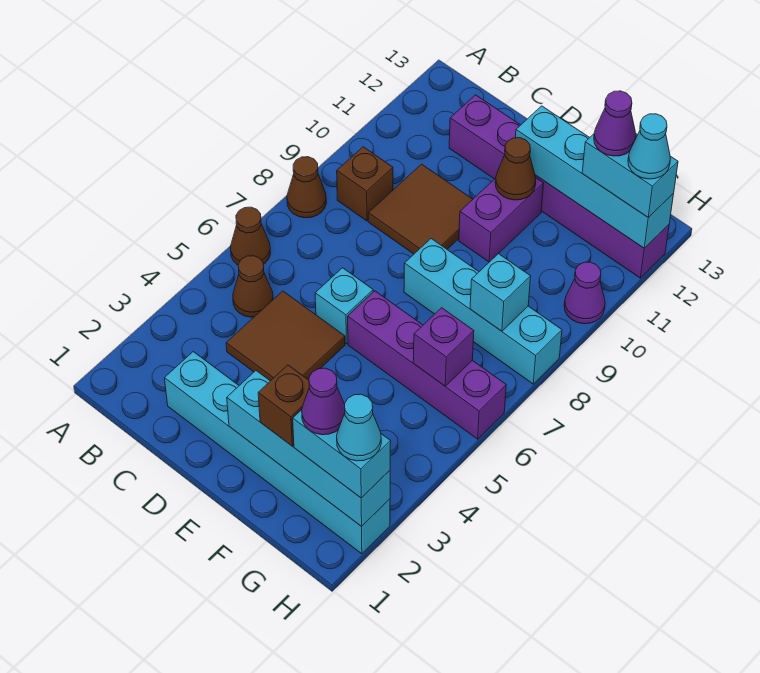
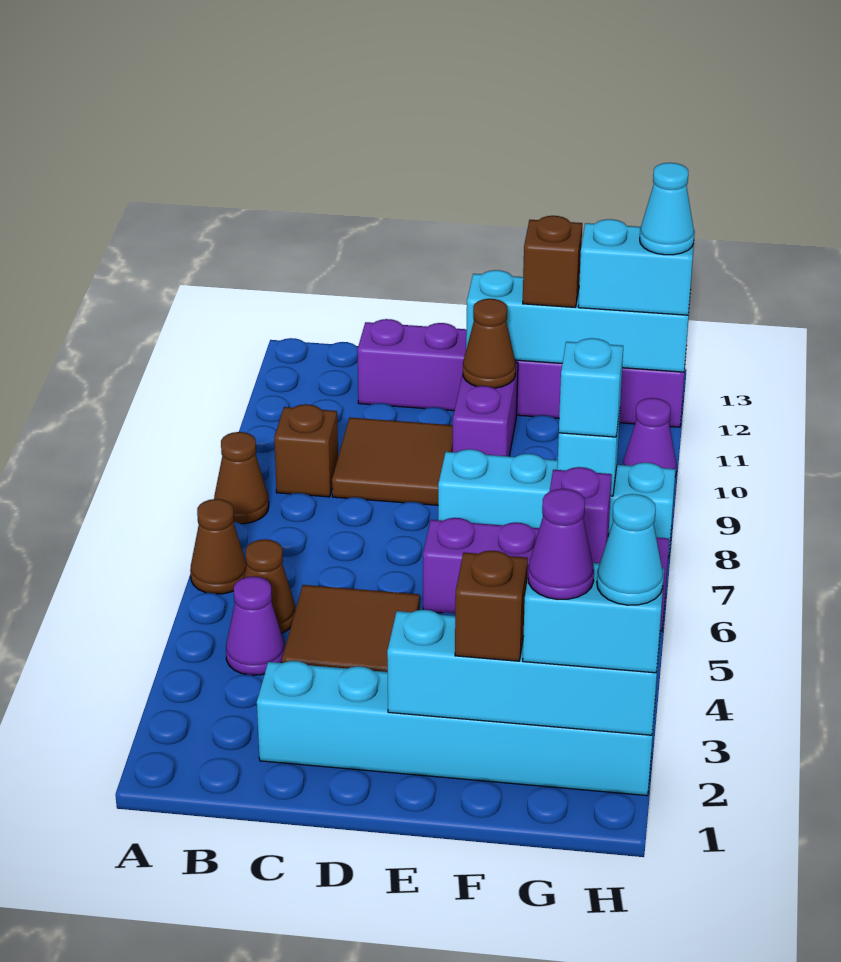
cyan 1x1 brick [315,268,373,344] -> cyan 1x1 brick moved to [559,338,623,437]
none -> brown 1x1 brick [523,216,582,307]
purple 1x1 cone [594,91,636,156] -> purple 1x1 cone moved to [226,576,285,675]

